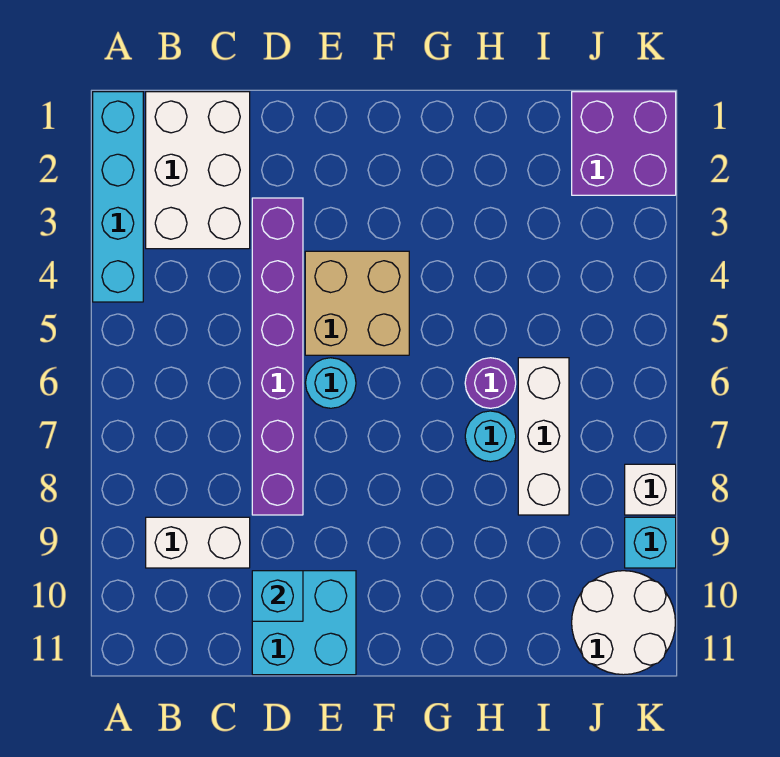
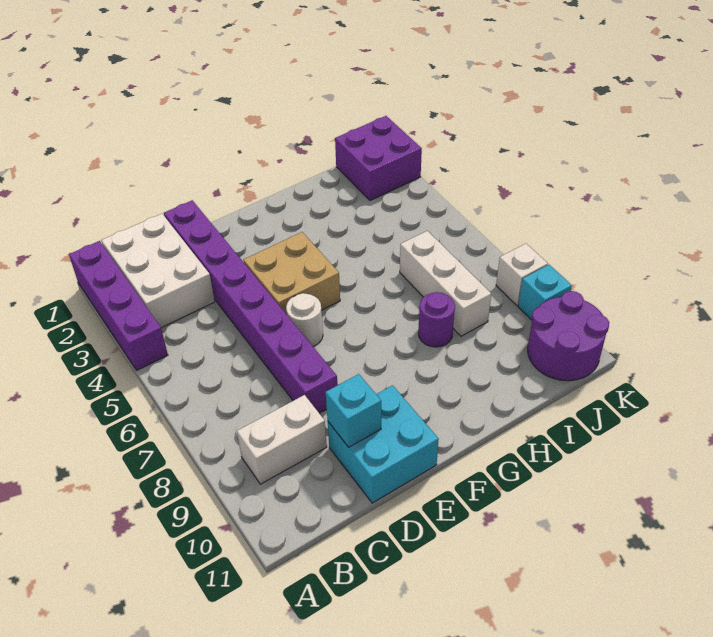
cyan 1x4 brick [93,92,143,302] -> purple 1x4 brick [69,241,168,370]
purple 1x6 brick [252,198,303,515] -> purple 1x8 brick [164,200,337,413]
cyan 1x1 round brick [306,358,356,408] -> white 1x1 round brick [286,293,323,346]
purple 1x1 round brick [465,358,516,408] -> purple 1x1 round brick moved to [418,292,455,347]
cyan 1x1 round brick [465,411,516,462] -> none
white 2x2 round brick [572,571,675,675] -> purple 2x2 round brick [528,291,609,381]

